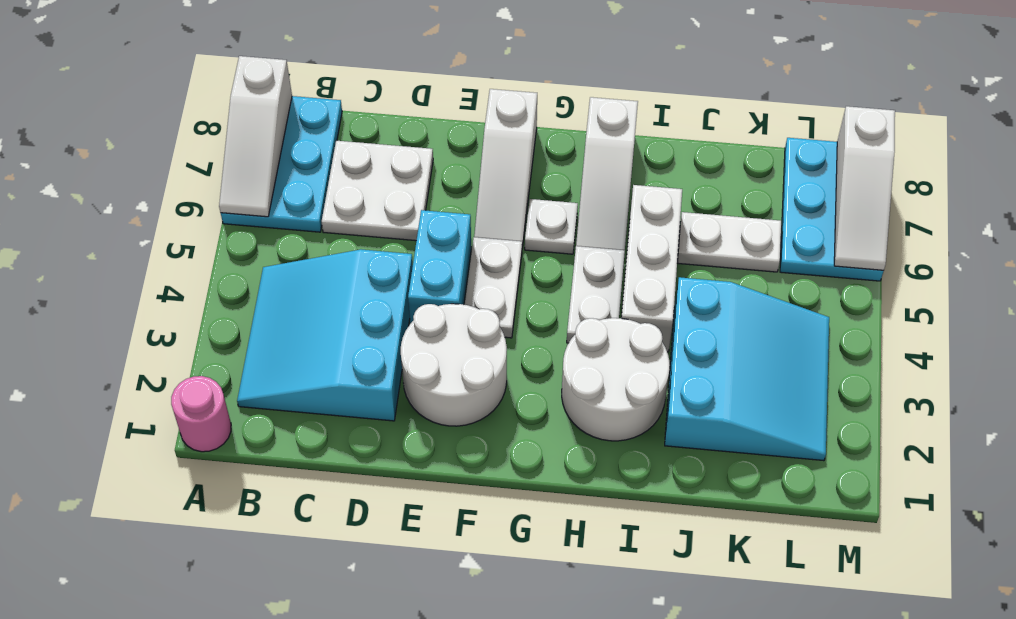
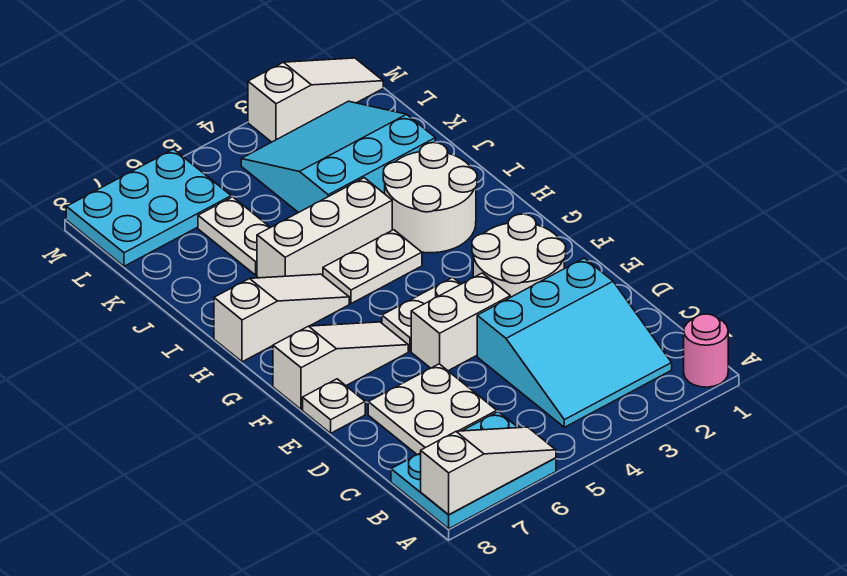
cyan 1x2 brick [408,210,471,324] -> white 1x2 brick [411,273,510,371]
white 1x1 plate [525,199,578,254] -> white 1x1 plate moved to [303,379,365,433]
white 1x3 slope [834,106,895,271] -> white 1x3 slope moved to [248,58,383,142]

